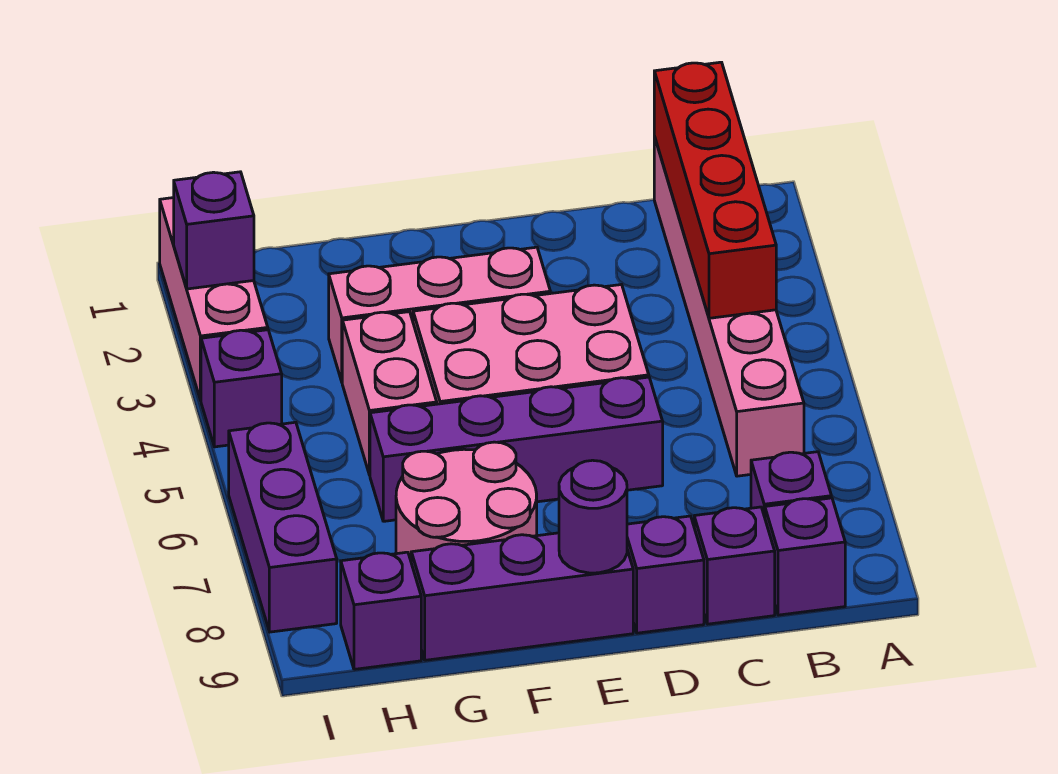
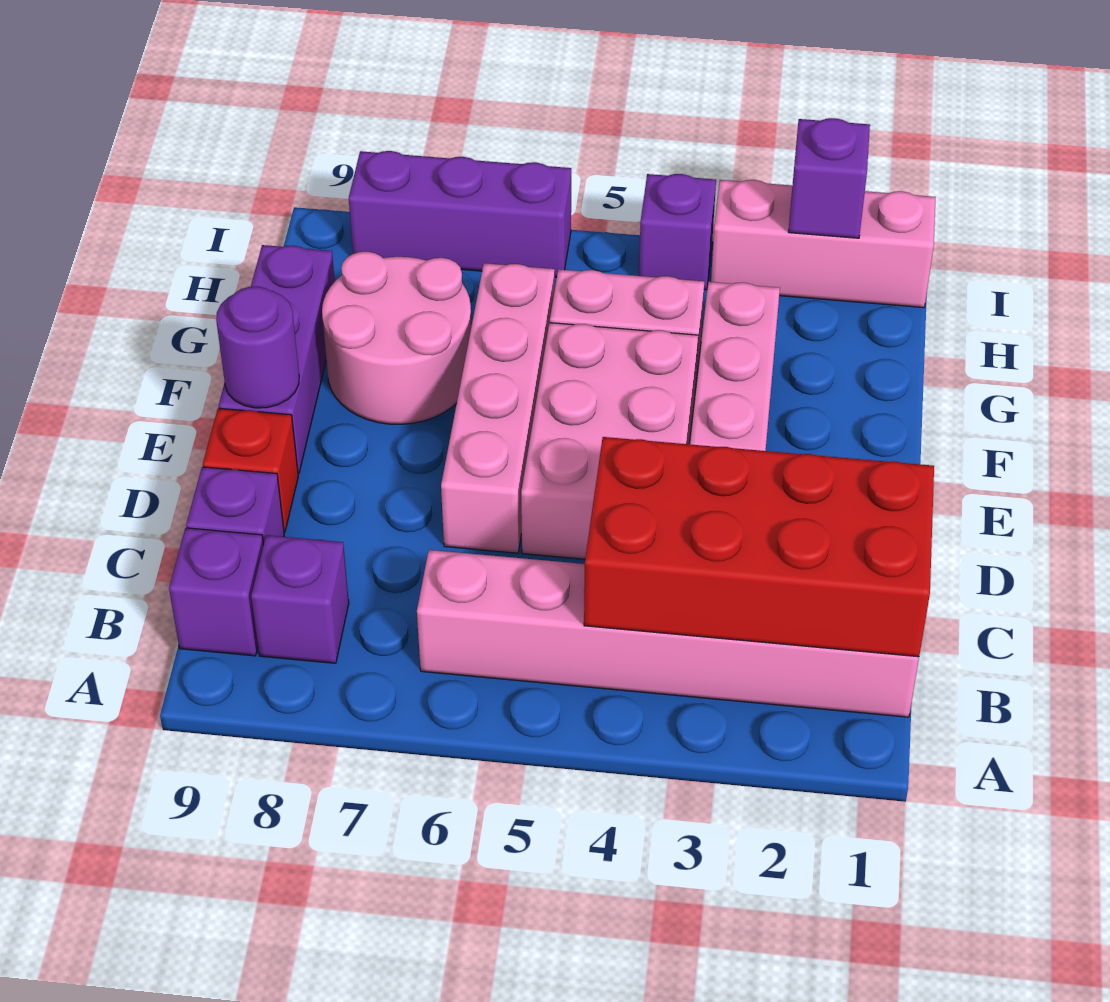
red 1x4 brick [654,62,776,318] -> red 2x4 brick [584,437,934,657]
purple 1x4 brick [370,377,663,521] -> pink 1x4 brick [441,263,555,553]
purple 1x1 brick [627,516,704,633] -> red 1x1 brick [203,408,298,532]
purple 1x1 brick [341,552,421,669] -> none

